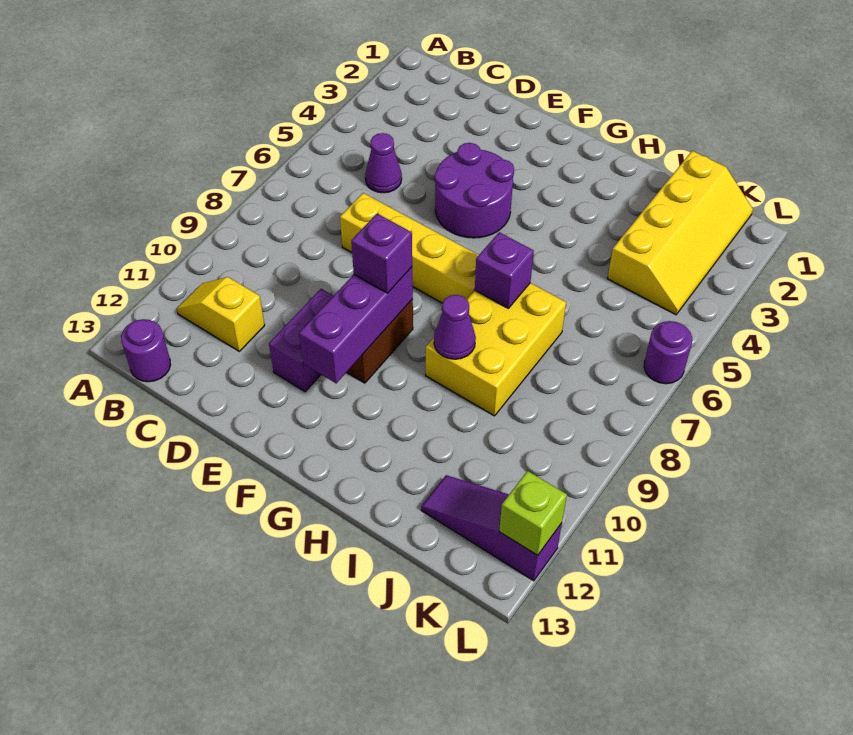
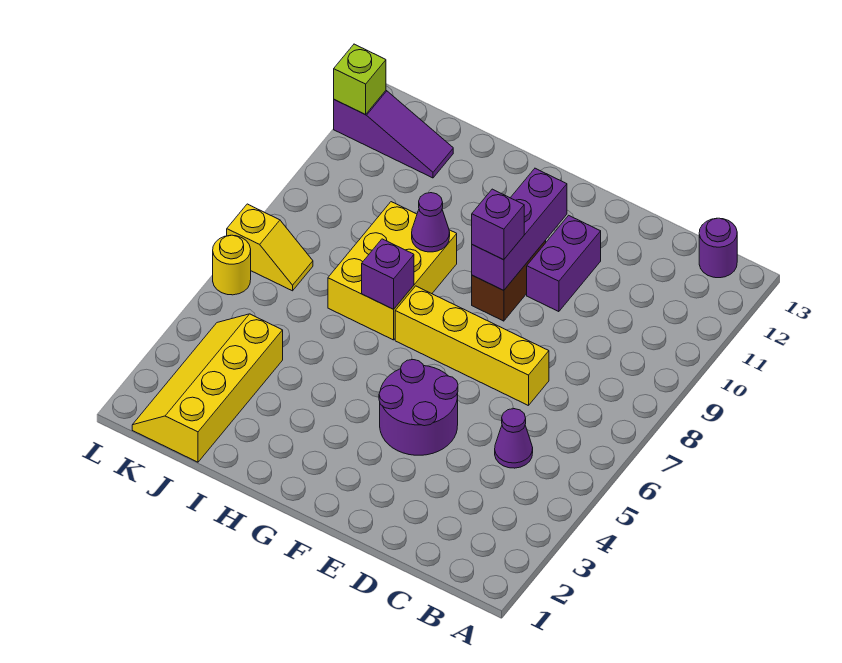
yellow 1x2 slope [177,277,265,351] -> yellow 1x2 slope moved to [227,204,313,291]
purple 1x1 round brick [644,321,692,384] -> yellow 1x1 round brick [213,235,251,295]

